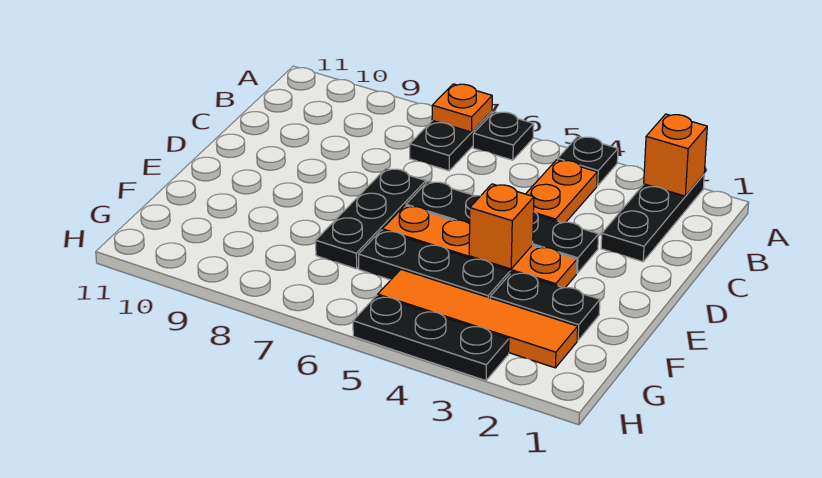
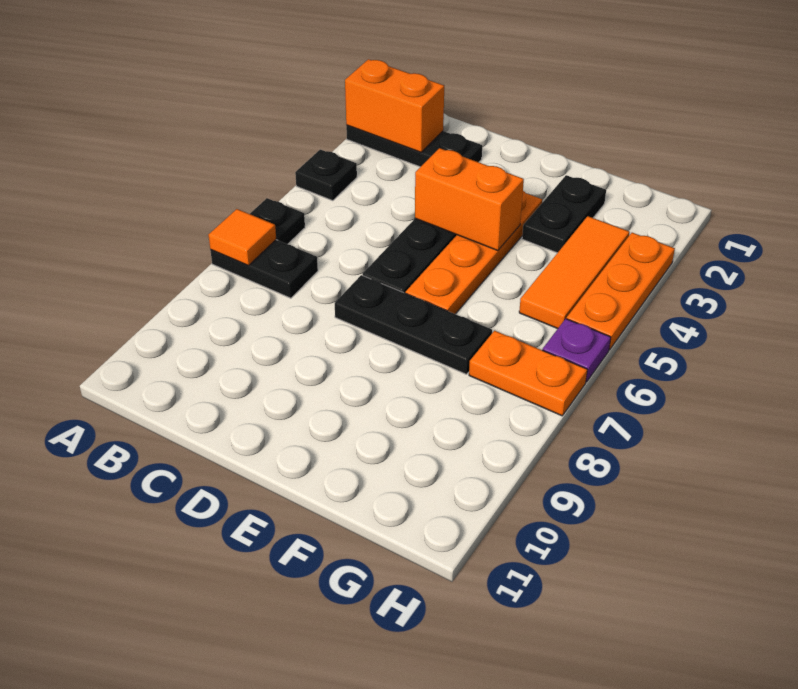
orange 1x1 brick [644,114,707,196] -> orange 1x2 brick [345,59,444,152]
orange 1x1 plate [432,84,492,132] -> orange 1x1 tile [209,209,276,266]
orange 1x2 plate [526,160,597,223] -> orange 1x2 plate moved to [469,331,587,416]
orange 1x1 brick [469,184,534,269] -> orange 1x2 brick [415,148,524,251]
black 1x3 plate [359,230,510,298] -> none
orange 1x4 tile [378,269,578,368] -> orange 1x3 tile [519,216,630,329]
black 1x3 plate [353,295,509,381] -> orange 1x3 plate [567,233,675,350]
none -> purple 1x1 plate [543,319,611,382]

